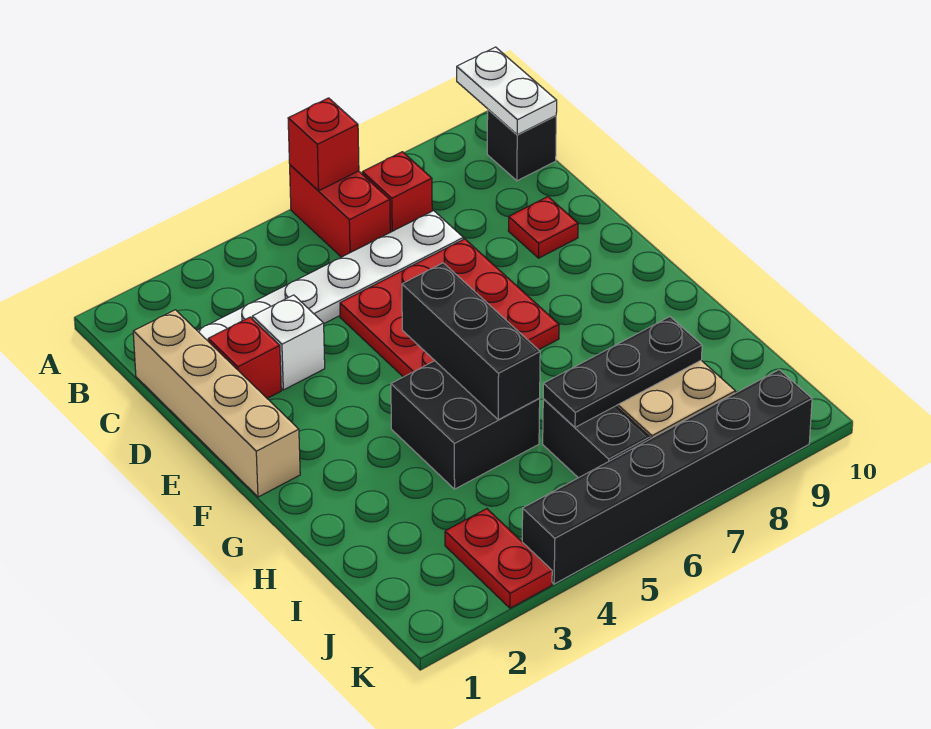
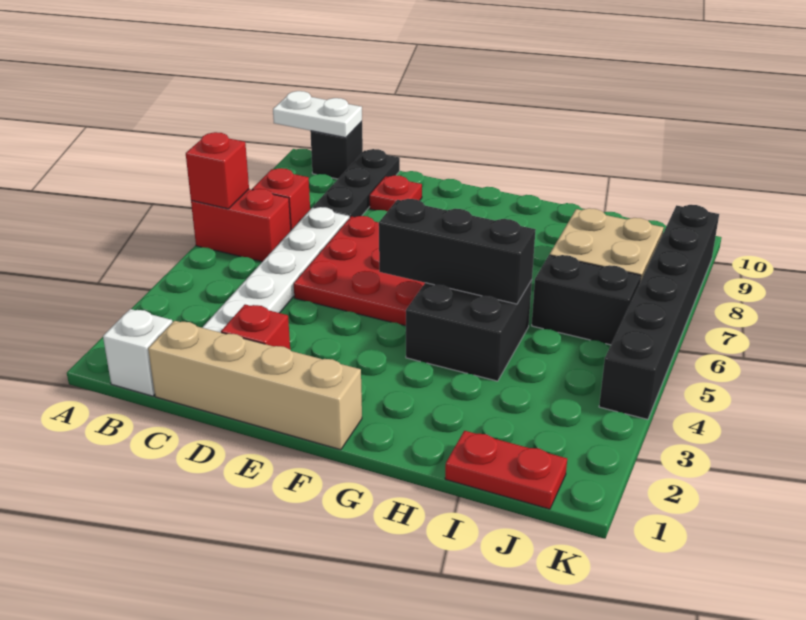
white 1x1 brick [252,295,325,390] -> white 1x1 brick moved to [103,309,172,396]
black 1x3 plate [543,317,702,427] -> black 1x3 plate moved to [313,149,400,218]
red 1x2 plate [445,509,552,608] -> red 1x2 plate moved to [445,431,567,509]

